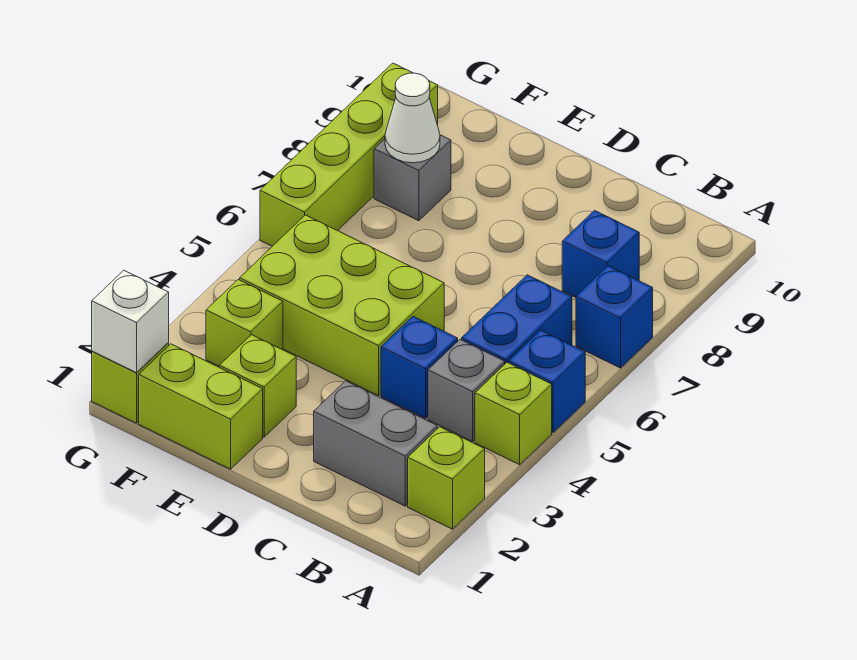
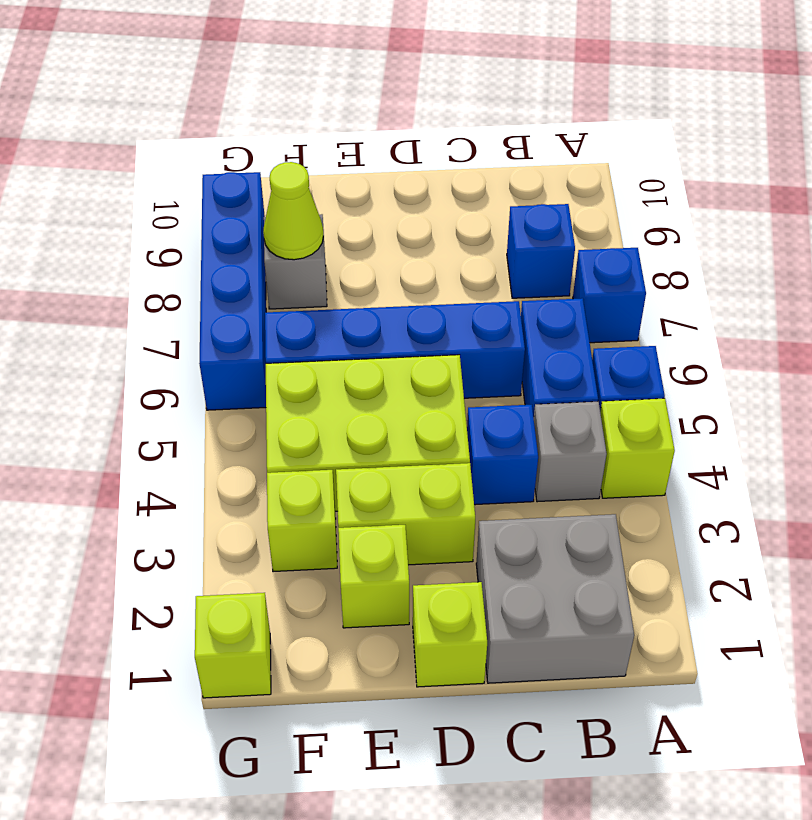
lime 1x1 brick [408,427,485,529] -> lime 1x1 brick moved to [413,582,487,687]
grey 1x2 brick [314,381,437,506] -> grey 2x2 brick [476,514,634,683]
none -> blue 1x4 brick [265,301,525,398]
lime 1x2 brick [139,344,263,469] -> lime 1x2 brick moved to [336,463,475,565]
white 1x1 cone [385,73,440,163] -> lime 1x1 cone [263,162,323,260]
white 1x1 brick [92,270,169,373] -> none
lime 1x4 brick [260,63,438,246] -> blue 1x4 brick [199,172,266,410]

